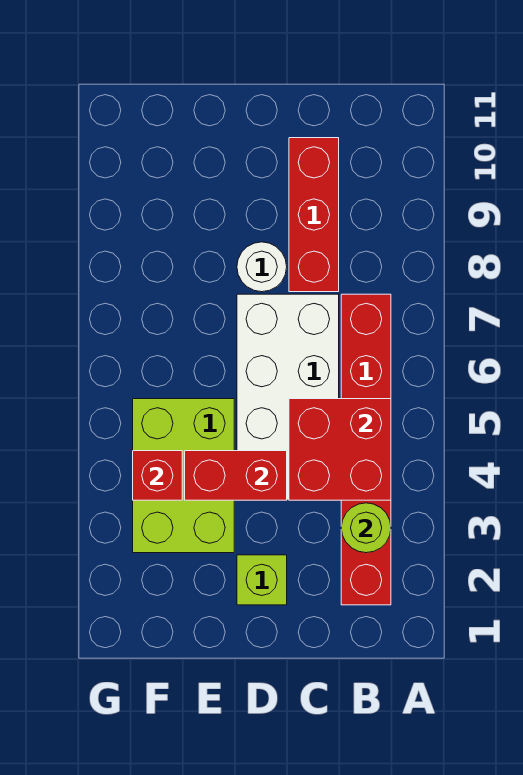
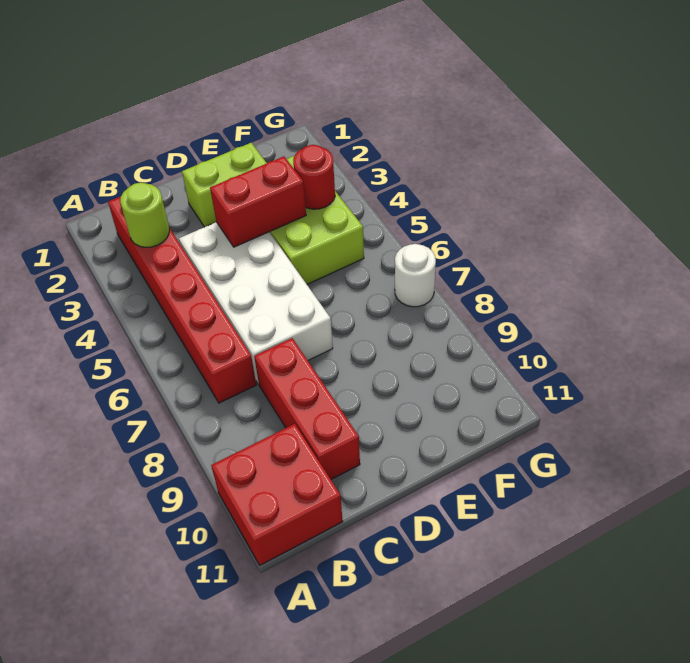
red 2x2 brick [289,399,391,500] -> red 2x2 brick moved to [211,424,343,565]
lime 1x1 brick [237,555,287,605] -> lime 1x2 brick [182,143,267,227]
white 1x1 round brick [237,242,287,292] -> white 1x1 round brick moved to [395,244,436,307]
red 1x1 brick [133,451,182,500] -> red 1x1 round brick [293,145,335,209]

